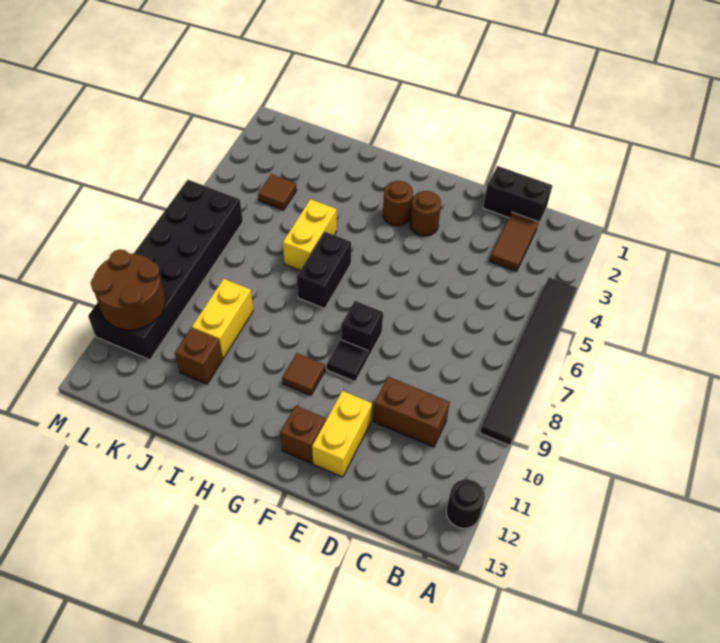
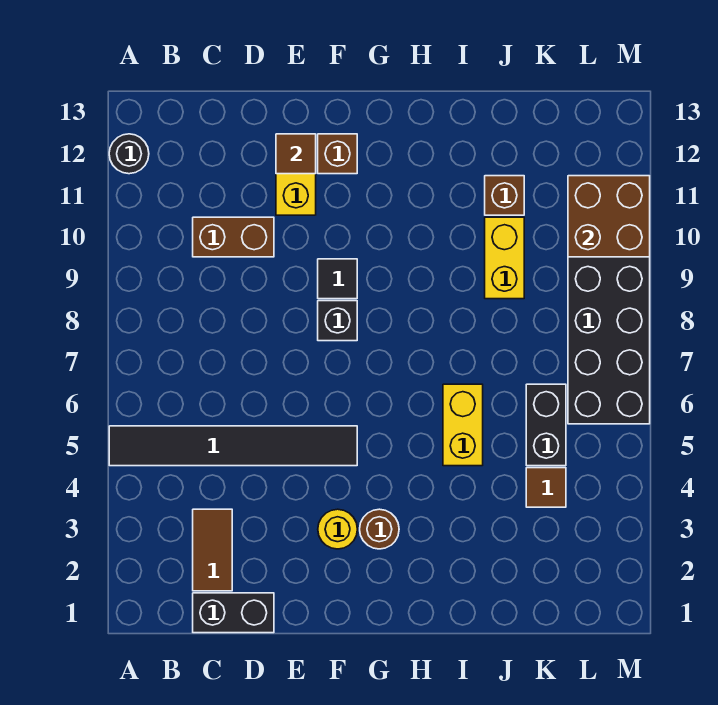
black 1x6 tile [480,277,577,445] -> black 1x6 tile turned to [109,426,357,466]
brown 1x1 round brick [410,191,441,236] -> yellow 1x1 round brick [318,509,357,549]
brown 1x1 tile [282,353,325,395] -> brown 1x1 tile moved to [276,134,316,174]
black 1x2 brick [297,232,351,309] -> black 1x2 brick moved to [526,384,566,466]
brown 2x2 round brick [91,249,165,330] -> brown 2x2 brick [568,176,650,257]

